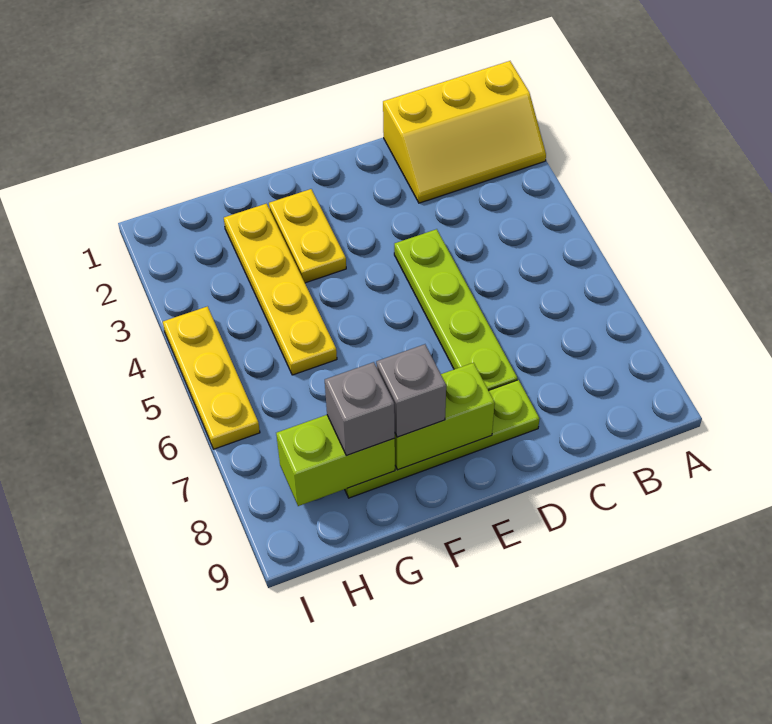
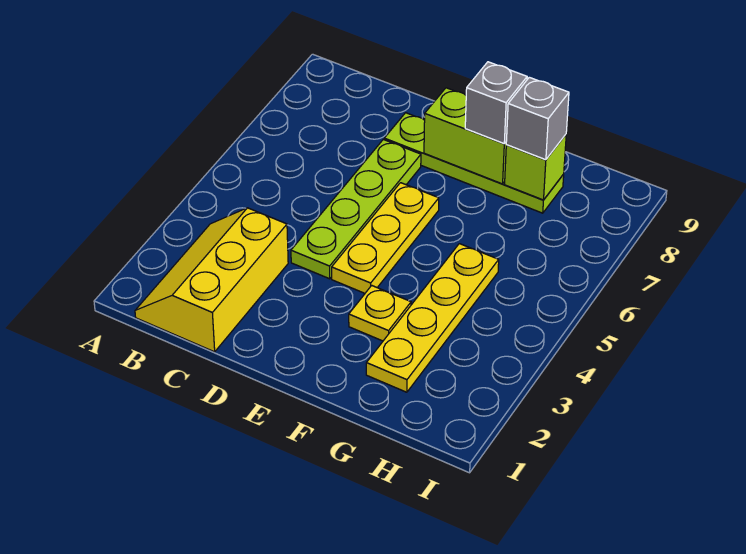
yellow 2x3 slope [383,61,546,203] -> yellow 2x3 slope turned to [135,208,288,352]
yellow 1x2 plate [269,189,346,283] -> yellow 1x1 plate [349,286,411,341]
lime 1x2 brick [276,415,395,506] -> lime 1x1 brick [505,135,566,200]
yellow 1x3 plate [163,306,260,449] -> yellow 1x3 plate moved to [332,183,439,293]

